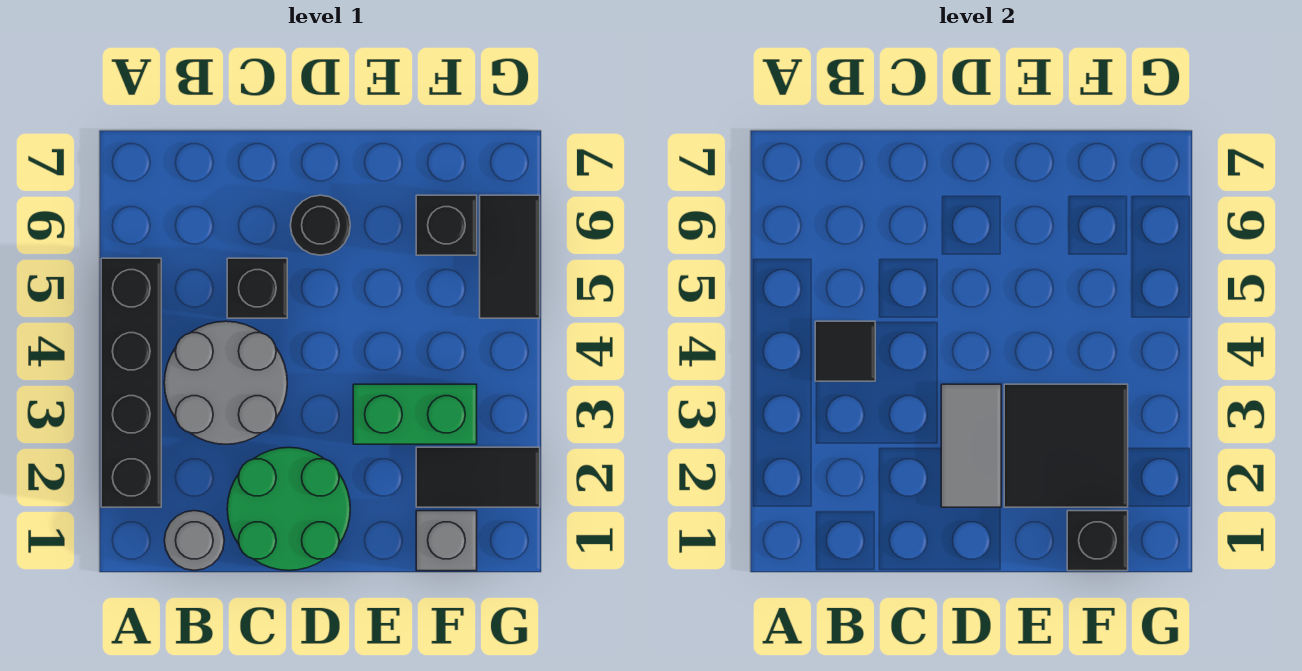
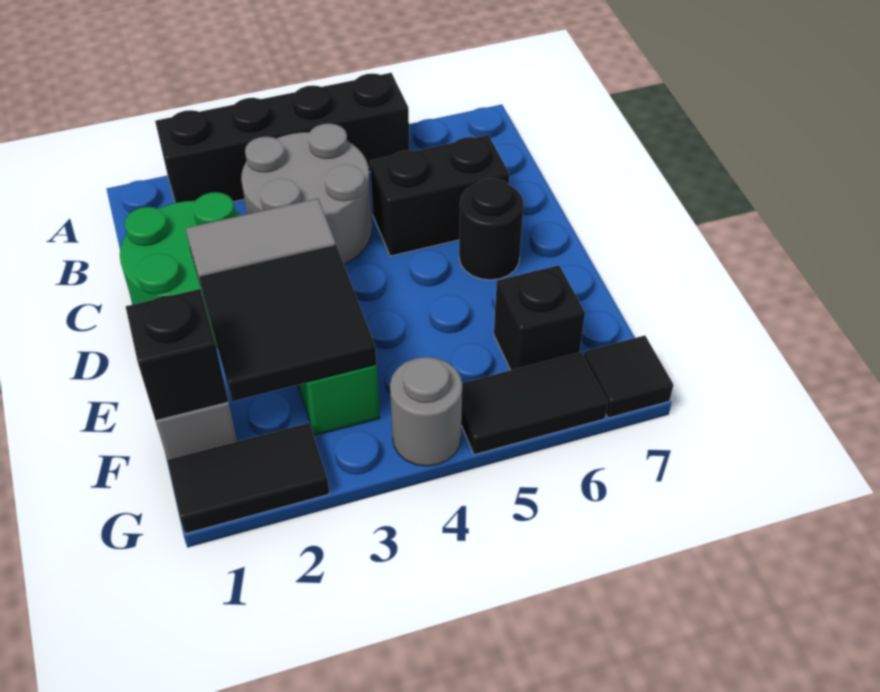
grey 1x1 round brick [164,511,224,570] -> grey 1x1 round brick moved to [390,357,462,466]
black 1x1 tile [815,321,875,381] -> black 1x1 tile moved to [584,335,673,418]
black 1x1 brick [227,258,287,318] -> black 1x2 brick [370,135,509,256]
black 1x2 tile [416,447,540,507] -> black 1x2 tile turned to [167,423,329,534]

